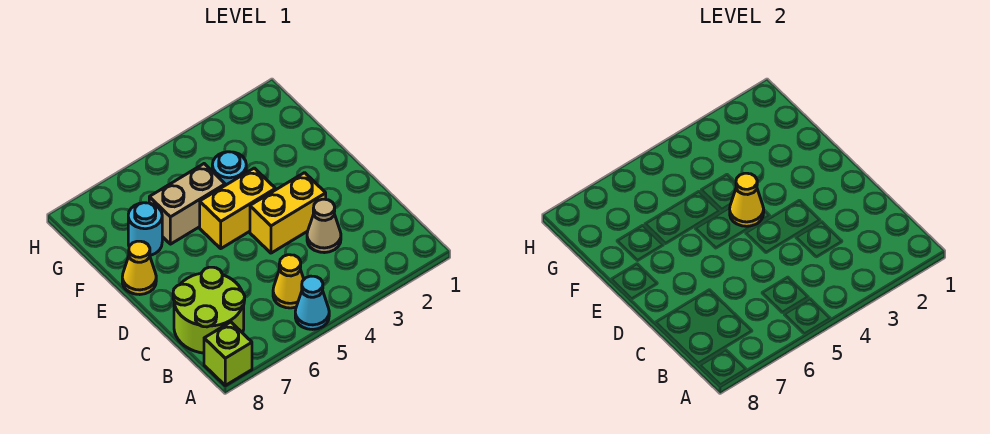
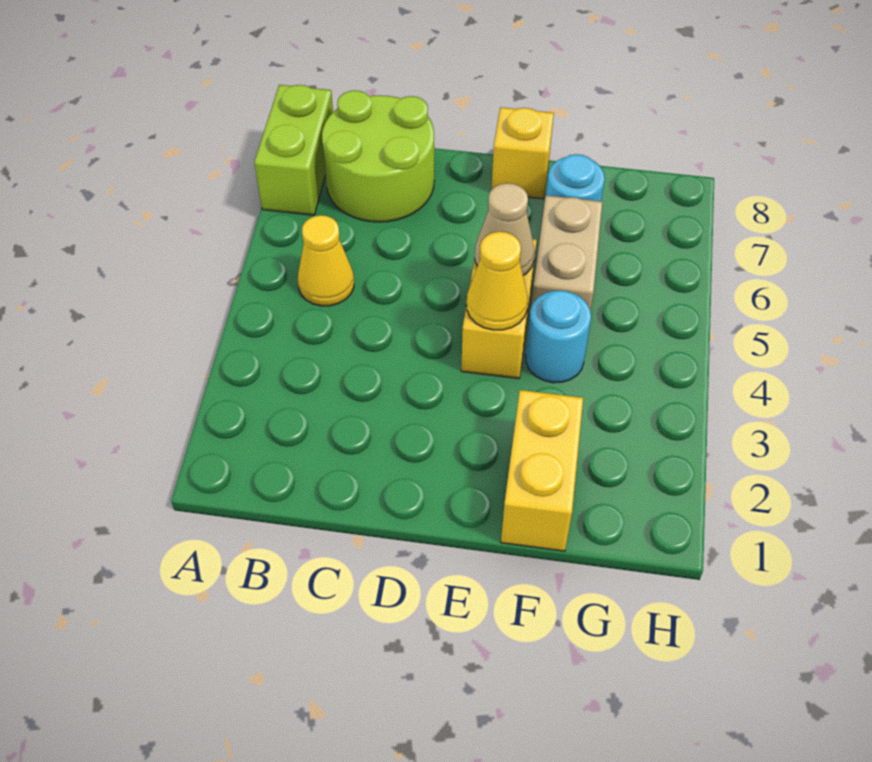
cyan 1x1 cone [295,276,329,329] -> none
lime 1x1 brick [204,322,252,385] -> lime 1x2 brick [254,85,333,215]
tan 1x1 cone [307,199,341,253] -> tan 1x1 cone moved to [475,183,535,275]
yellow 1x2 brick [250,173,326,253] -> yellow 1x2 brick moved to [501,390,583,551]
yellow 1x1 cone [122,241,156,295] -> yellow 1x1 brick [491,107,554,199]

